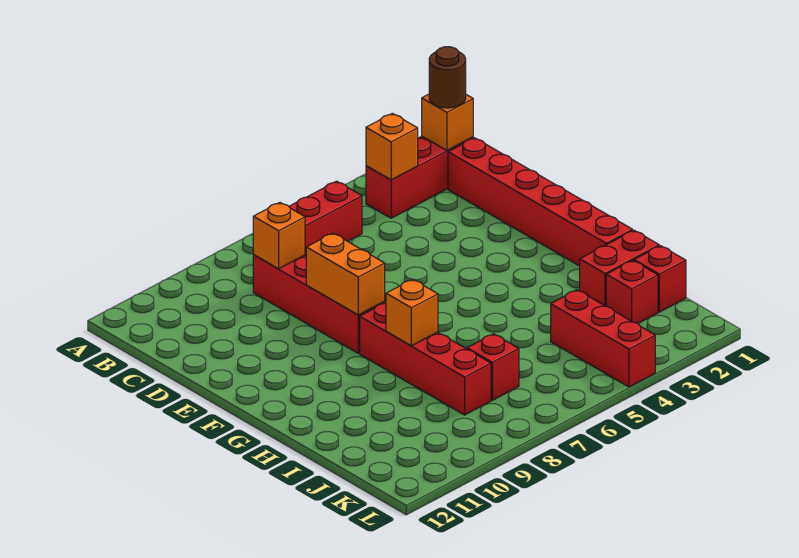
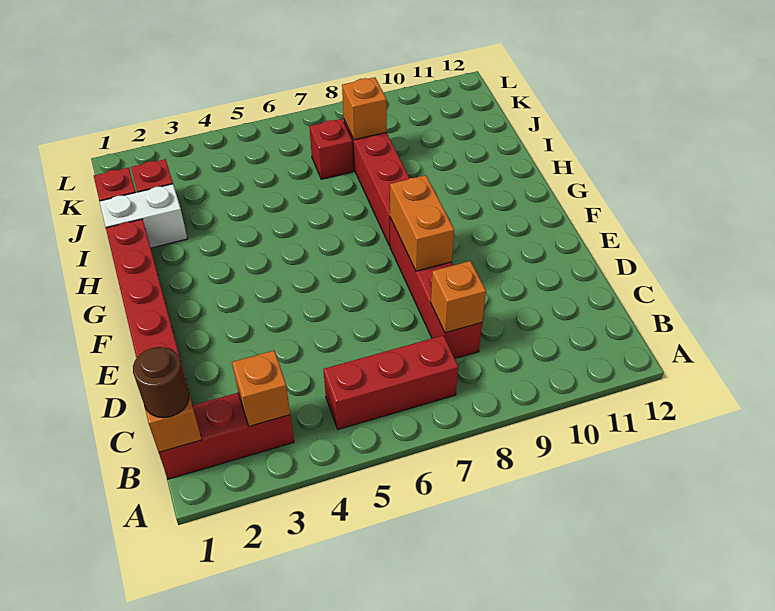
orange 1x1 brick [386,279,438,346] -> orange 1x1 brick moved to [342,77,387,140]
red 1x2 brick [580,230,659,306] -> white 1x2 brick [100,184,187,248]
red 1x3 brick [551,290,655,387] -> none

